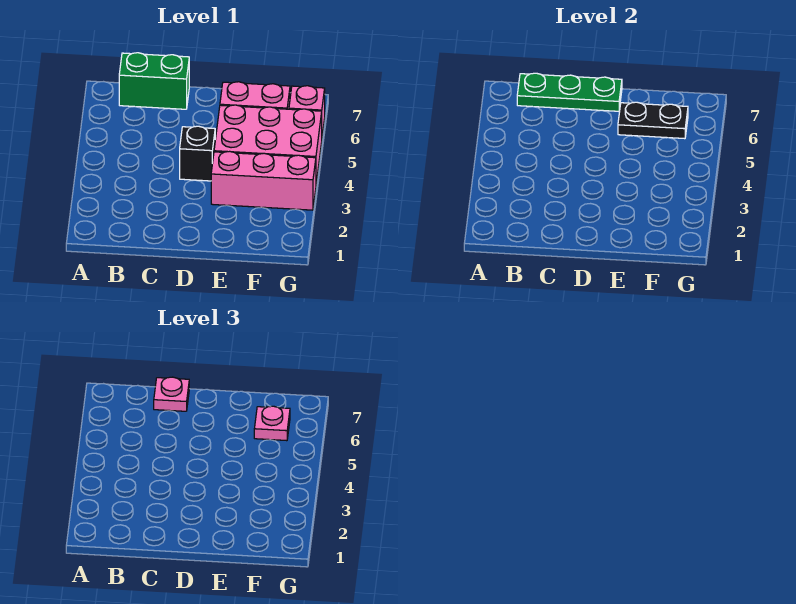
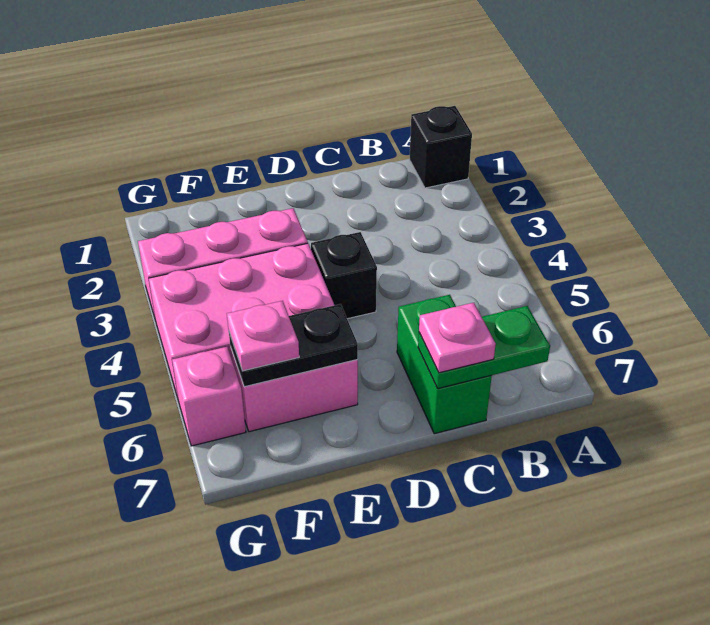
none -> black 1x1 brick [409,106,472,188]
green 1x2 brick [119,53,189,109] -> green 1x2 brick turned to [397,295,492,434]
green 1x3 plate [517,73,622,111] -> green 1x2 plate [418,306,550,389]

